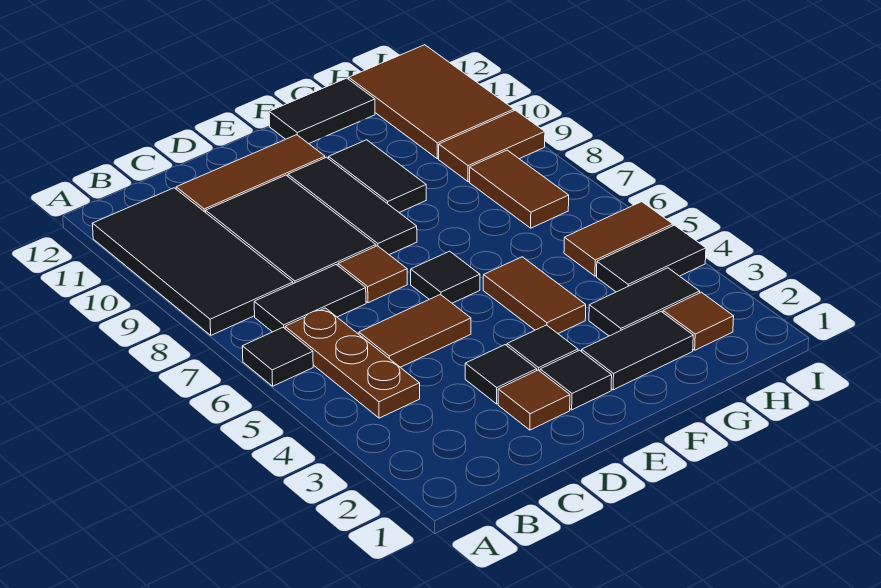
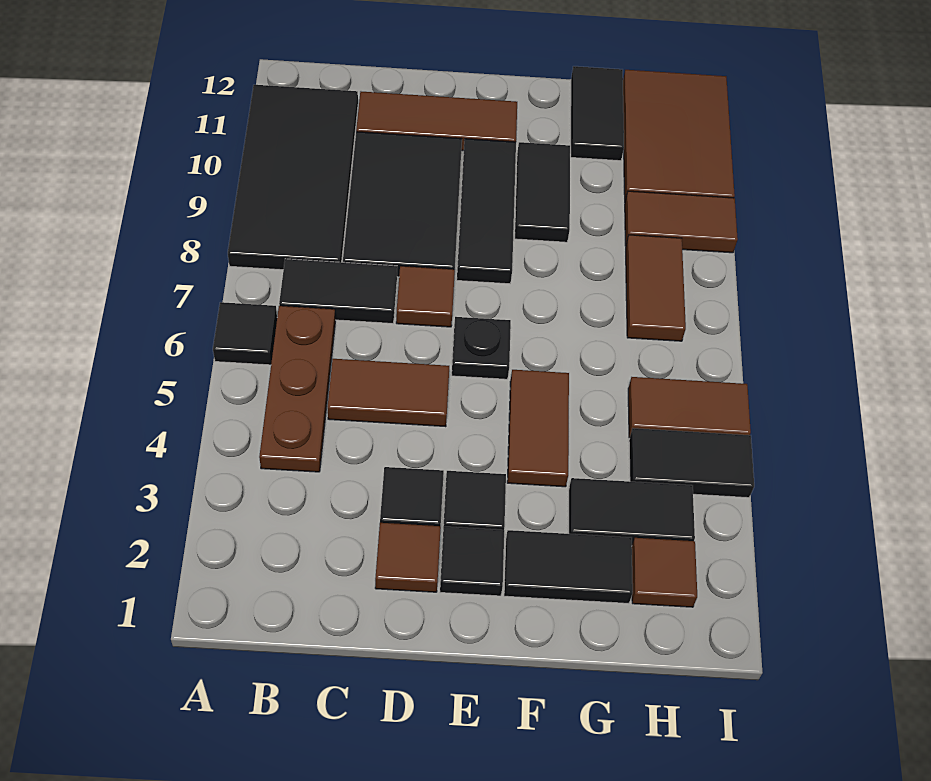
black 1x1 tile [411,251,480,303] -> black 1x1 plate [452,317,511,379]
black 1x2 tile [269,78,375,144] -> black 1x2 tile turned to [571,66,624,161]

